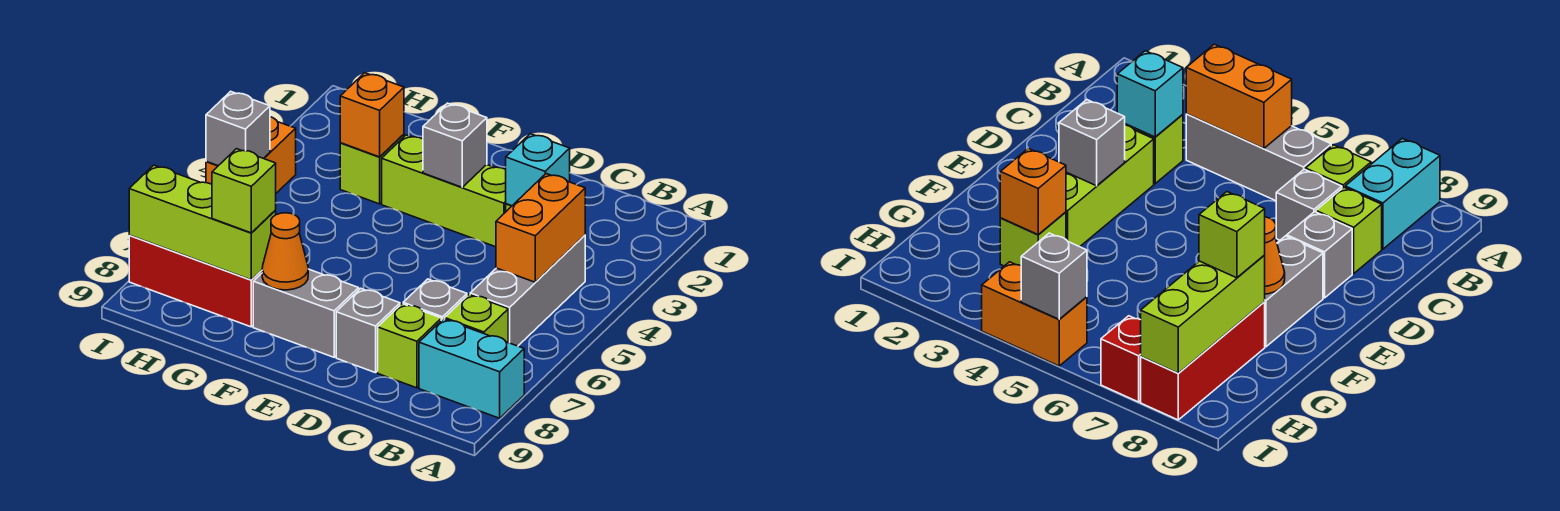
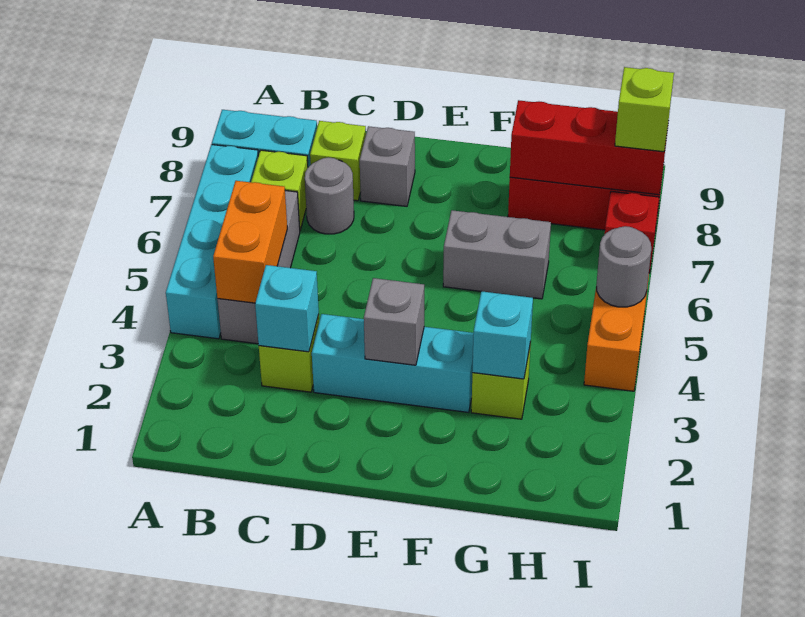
none -> cyan 1x4 brick [166,144,258,339]
grey 1x1 brick [403,279,467,321] -> grey 1x1 round brick [305,157,354,234]
lime 1x3 brick [382,135,506,247] -> cyan 1x3 brick [312,314,474,413]
grey 1x2 brick [253,269,359,357] -> grey 1x2 brick moved to [443,210,551,299]
orange 1x1 cone [262,213,308,290] -> none
orange 1x1 brick [340,73,404,157] -> cyan 1x1 brick [472,291,533,379]
lime 1x3 brick [129,165,276,280] -> red 1x3 brick [510,100,668,195]
lime 1x1 brick [212,149,276,233] -> lime 1x1 brick moved to [615,67,674,152]
grey 1x1 brick [206,91,270,166] -> grey 1x1 round brick [596,226,651,307]

